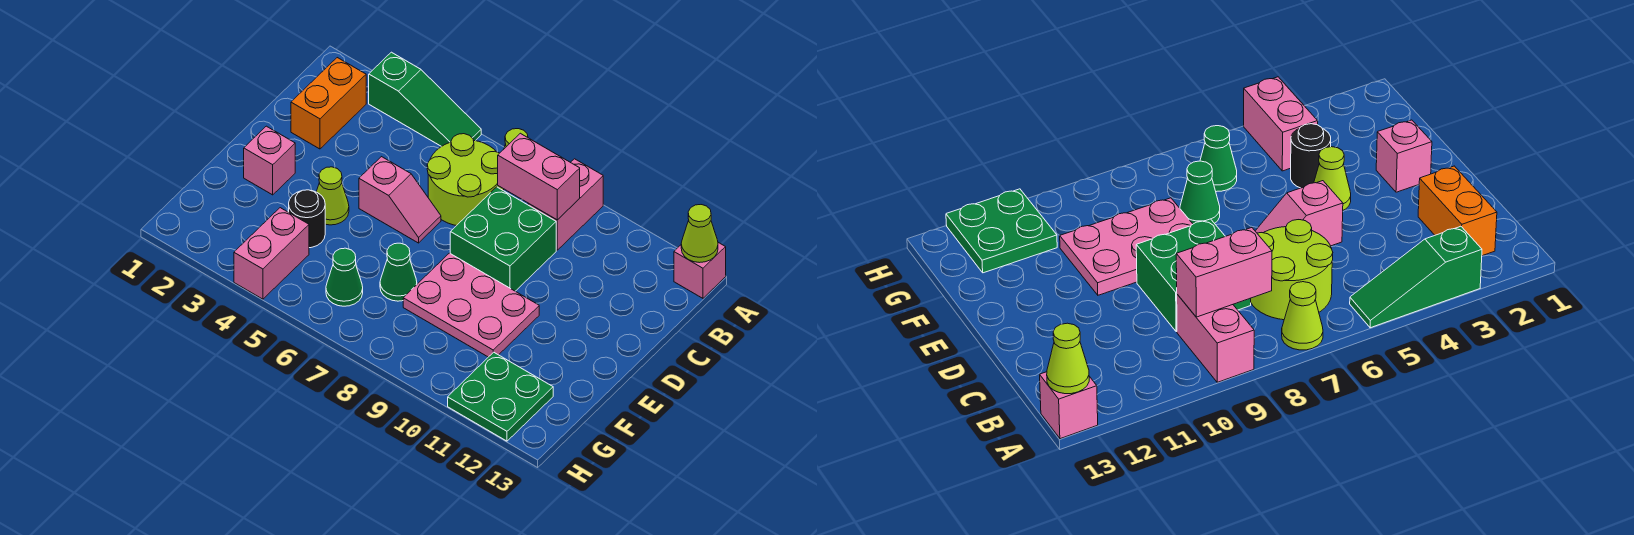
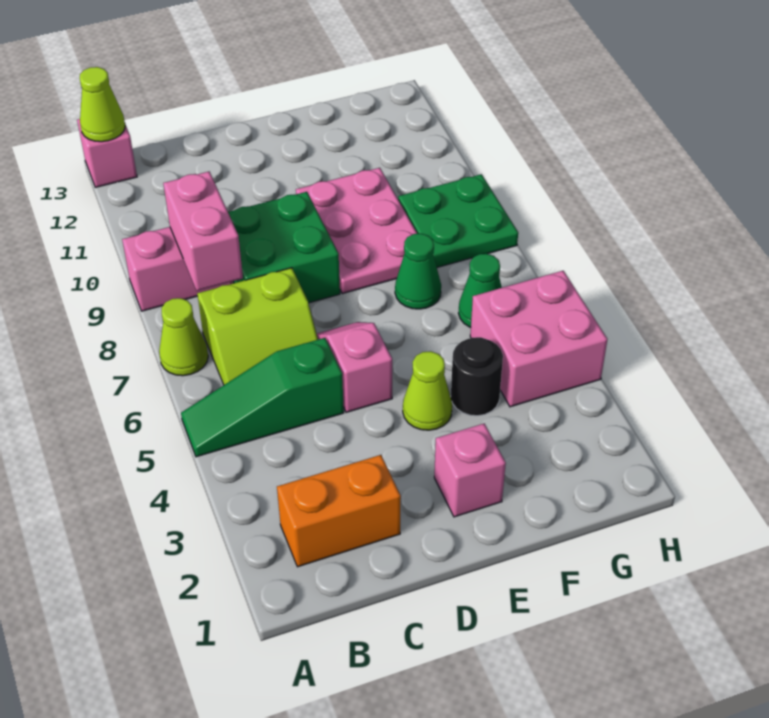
green 1x3 slope [369,52,481,147] -> green 1x3 slope turned to [181,338,344,457]
lime 2x2 round brick [427,134,504,226] -> lime 2x2 slope [197,268,318,385]
pink 1x2 brick [234,208,309,299] -> pink 2x2 brick [470,271,607,407]
green 2x2 plate [448,352,553,441] -> green 2x2 plate moved to [398,174,518,267]

